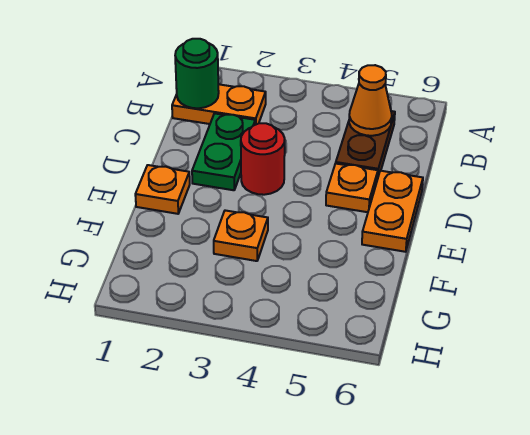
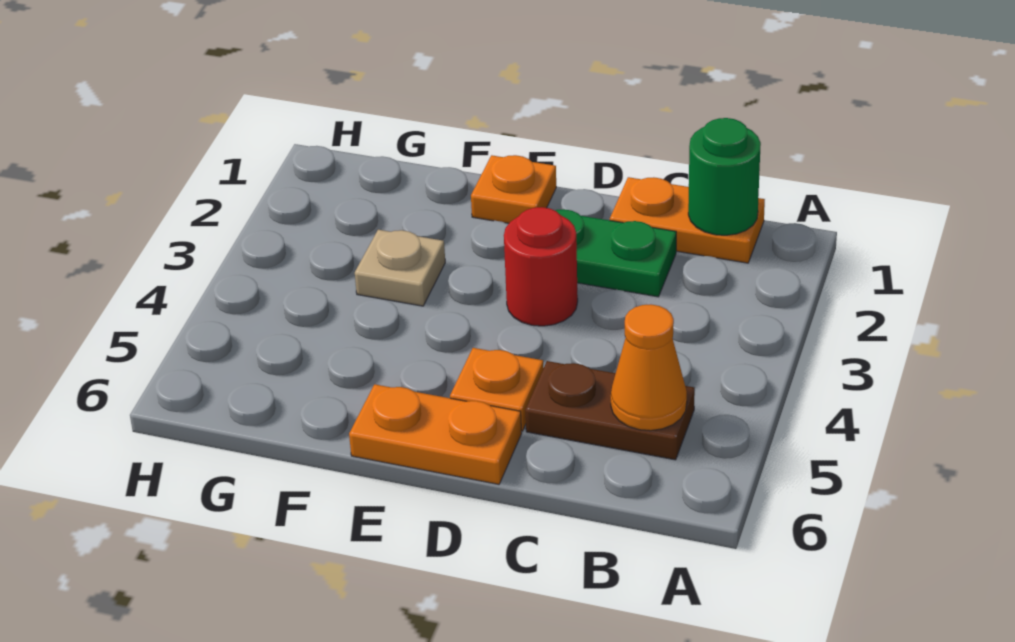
orange 1x2 plate [172,84,266,125] -> orange 1x2 plate turned to [610,177,765,263]
orange 1x1 plate [214,210,268,261] -> tan 1x1 plate [355,230,445,306]

